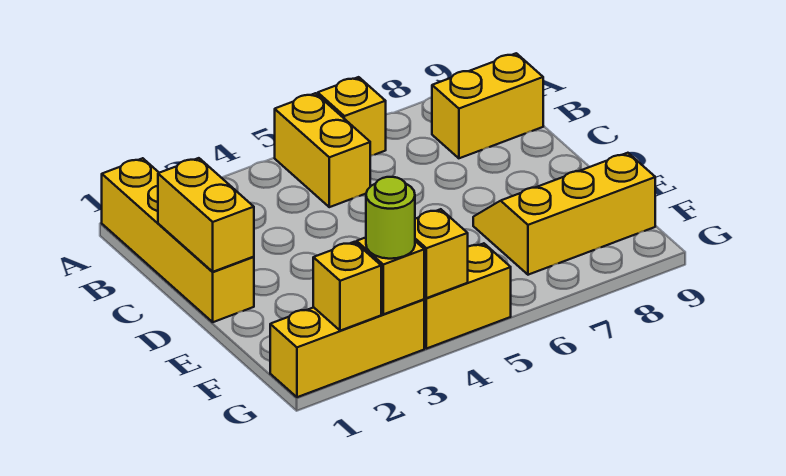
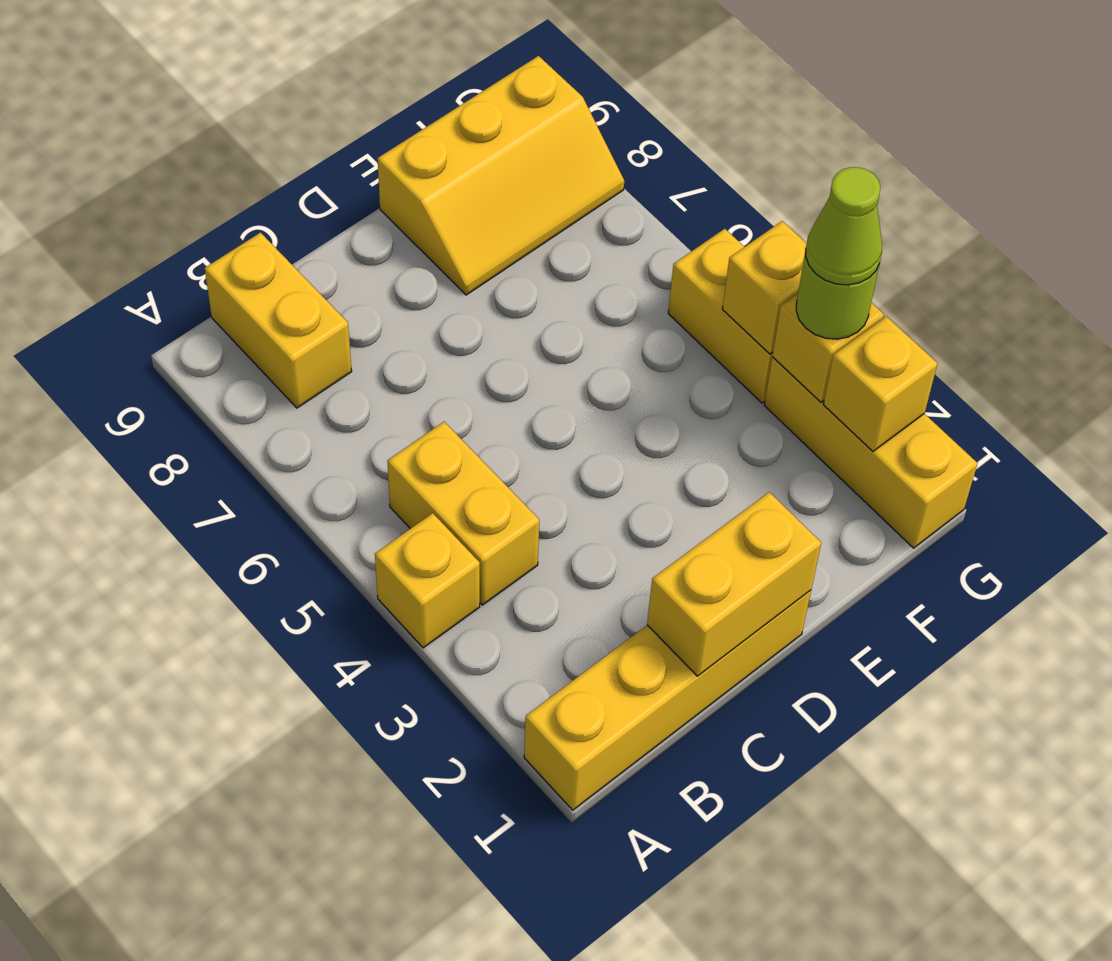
yellow 1x2 brick [275,93,370,207] -> yellow 1x2 brick turned to [387,422,539,605]
yellow 1x1 brick [318,77,386,156] -> yellow 1x1 brick moved to [375,513,480,648]
yellow 2x3 slope [473,153,655,275] -> yellow 2x3 slope turned to [378,56,624,295]
none -> lime 1x1 cone [806,167,882,285]

